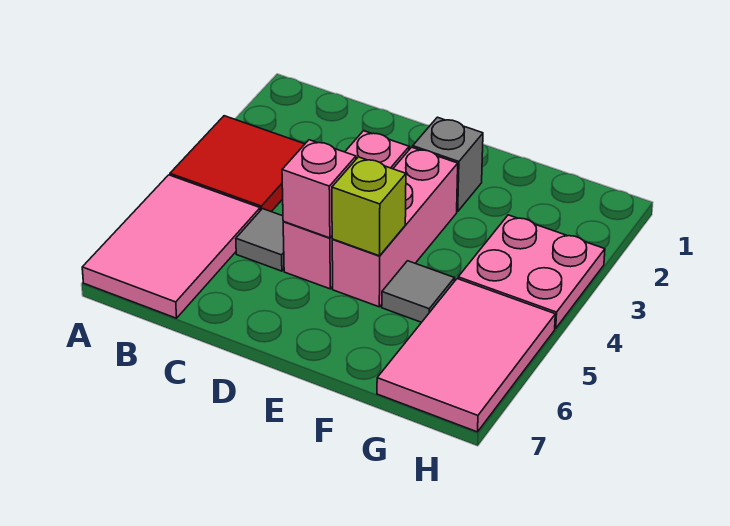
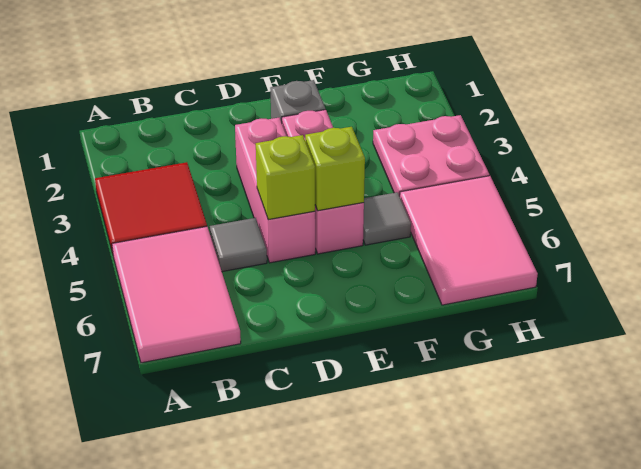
pink 1x1 brick [282,140,356,238] -> lime 1x1 brick [256,135,315,220]

